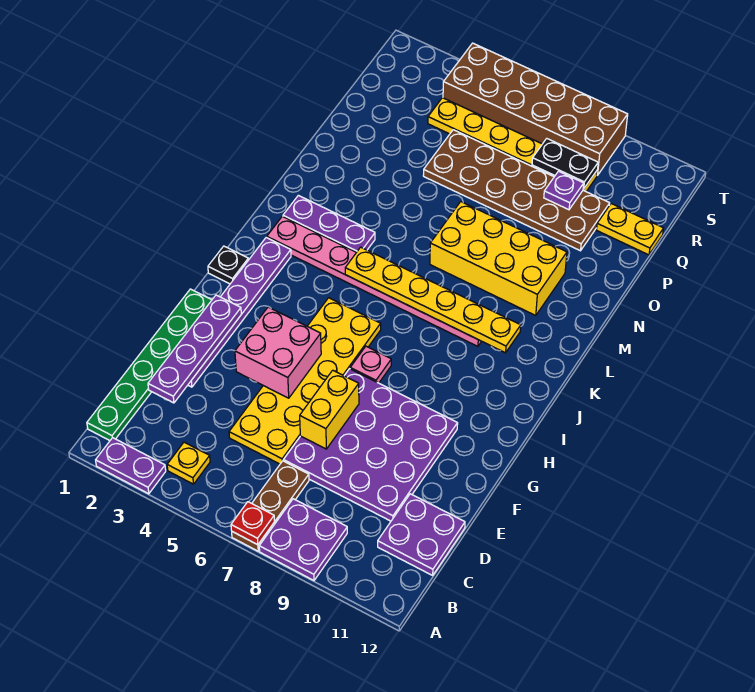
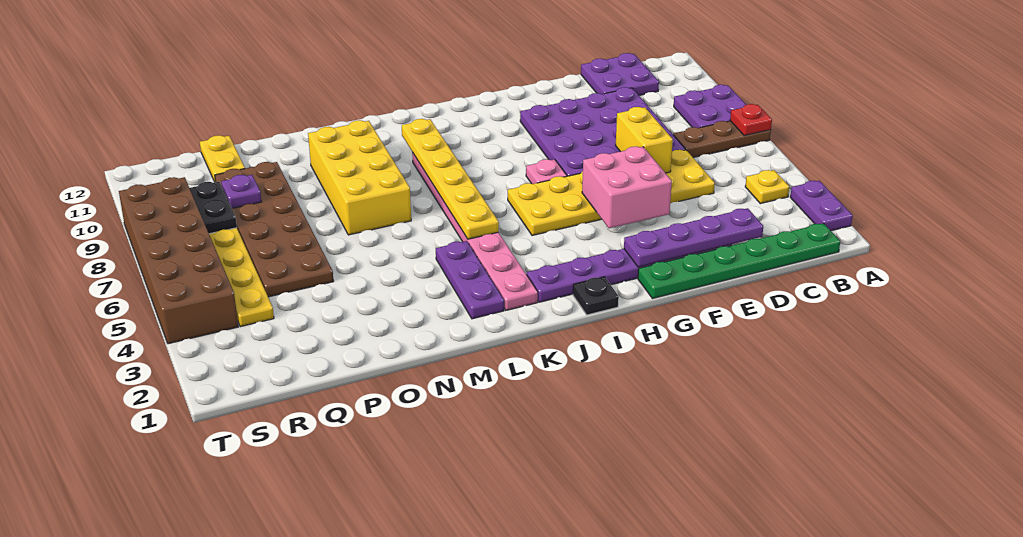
yellow 1x2 brick [300,370,359,449] -> yellow 1x2 brick turned to [616,107,673,173]

